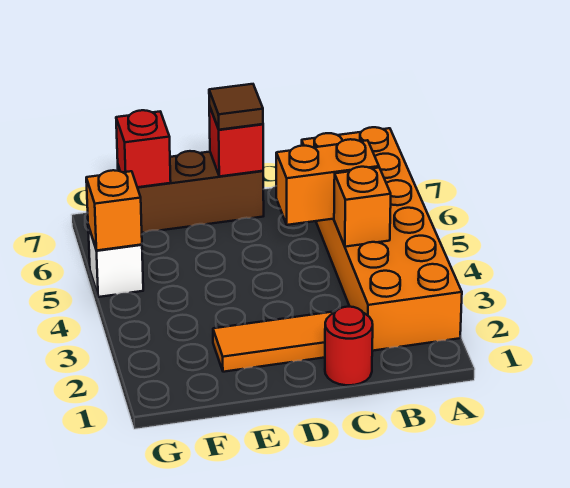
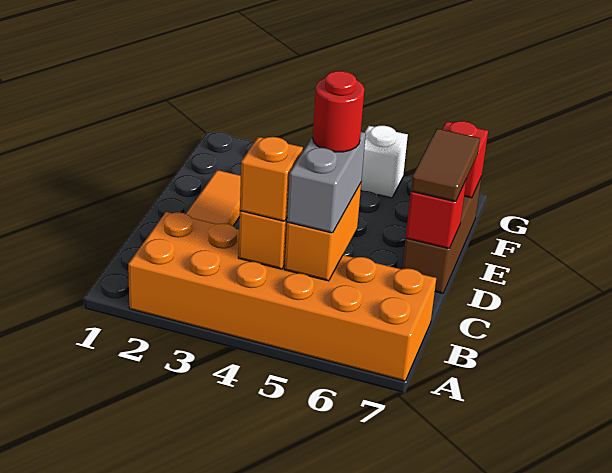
none -> grey 1x2 brick [287,132,366,233]
red 1x1 round brick [325,307,373,385] -> red 1x1 round brick moved to [313,71,364,152]
brown 1x1 tile [209,84,263,130] -> brown 1x2 tile [411,129,480,202]
orange 1x1 brick [86,170,142,251] -> orange 1x1 brick moved to [240,137,303,221]

